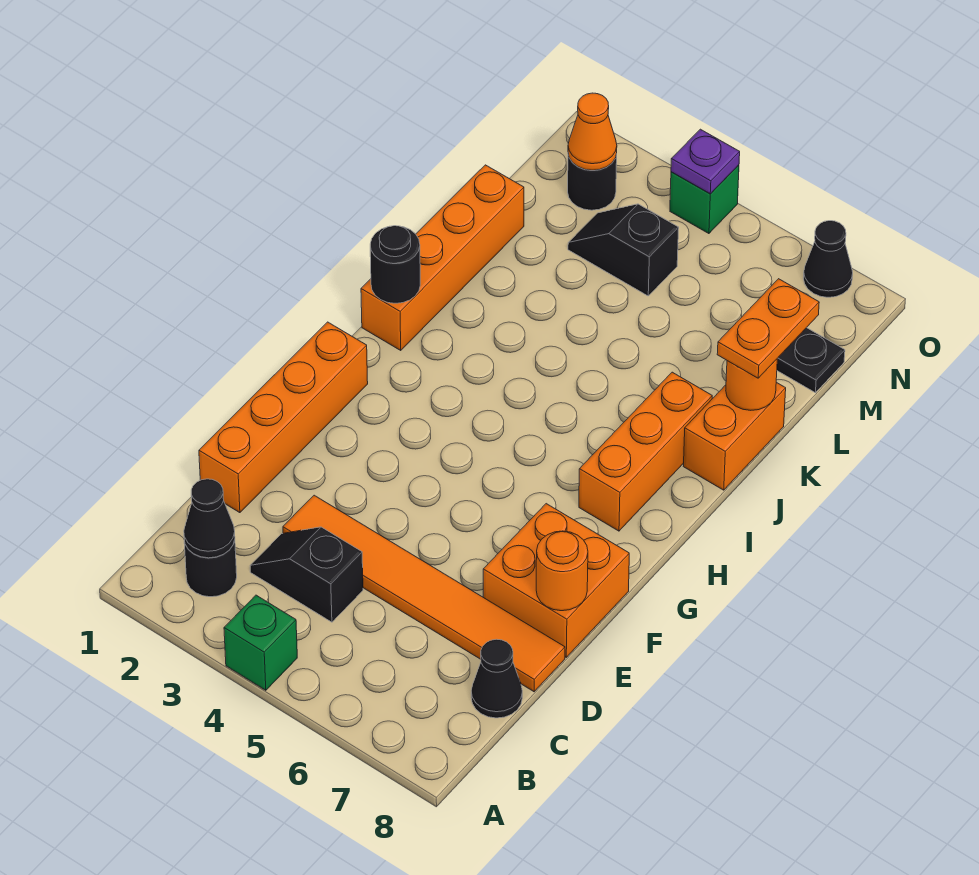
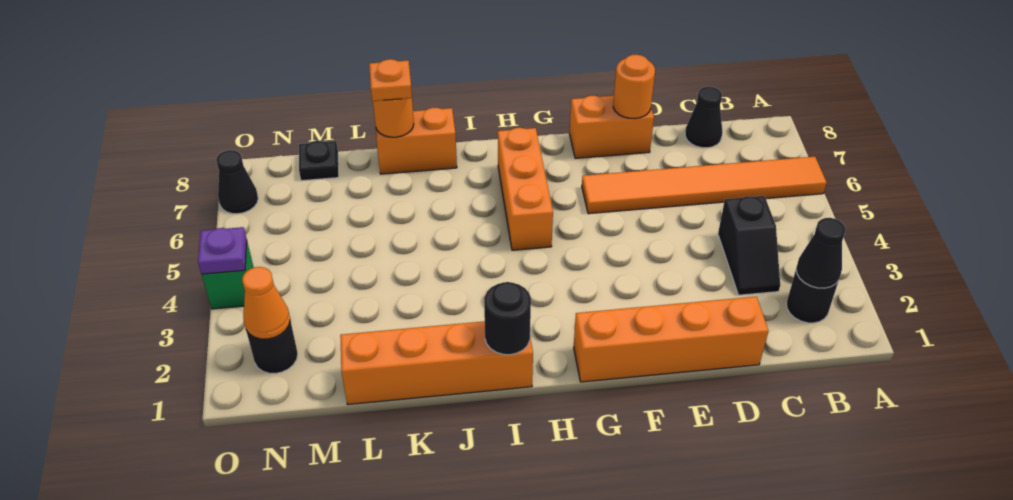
green 1x1 brick [224,595,297,690] -> none
orange 1x6 tile [283,495,565,692] -> orange 1x6 tile turned to [582,157,827,214]
orange 2x2 brick [483,504,629,657] -> orange 1x2 brick [569,96,654,158]
orange 1x3 brick [579,372,712,531] -> orange 1x3 brick turned to [498,128,553,250]
orange 1x2 plate [717,279,819,378] -> orange 1x1 plate [369,59,412,101]
black 1x2 slope [568,204,679,296] -> none

